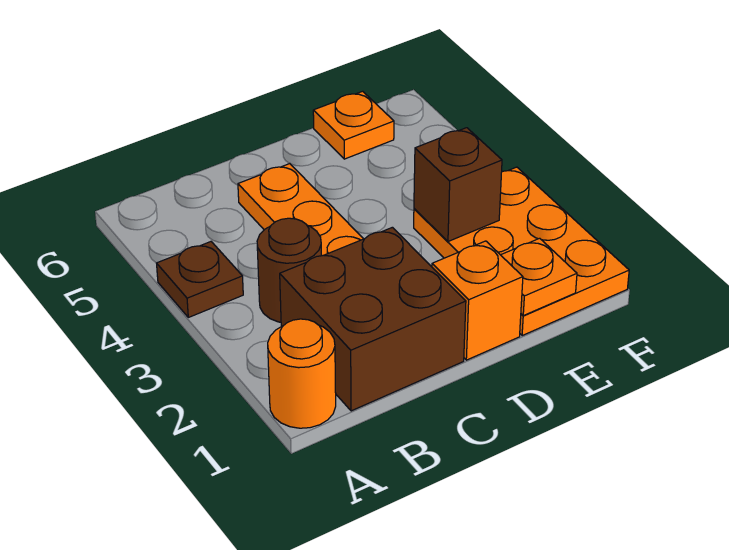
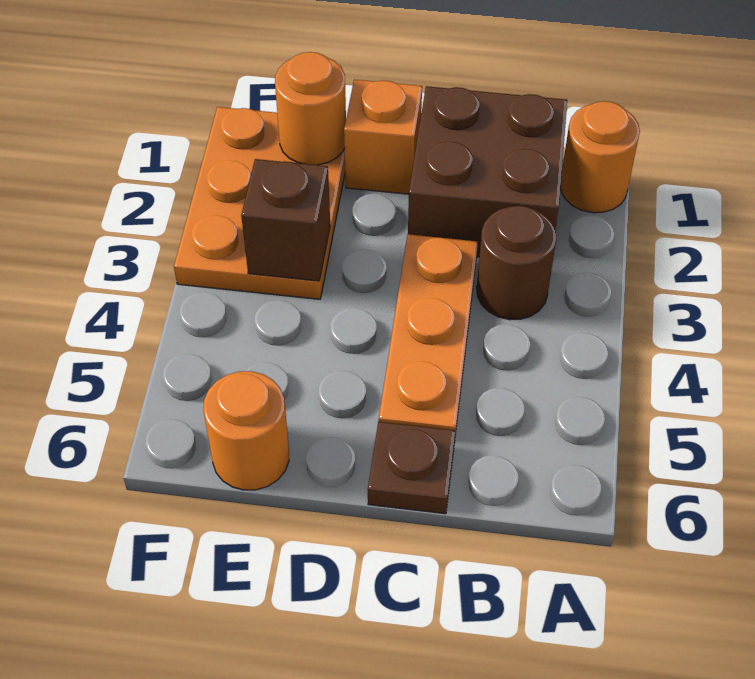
brown 1x1 plate [157,242,243,317] -> brown 1x1 plate moved to [368,422,455,514]
orange 1x1 plate [501,238,577,316] -> orange 1x1 round brick [275,52,346,165]
orange 1x1 plate [313,91,394,159] -> orange 1x1 round brick [203,371,289,490]

